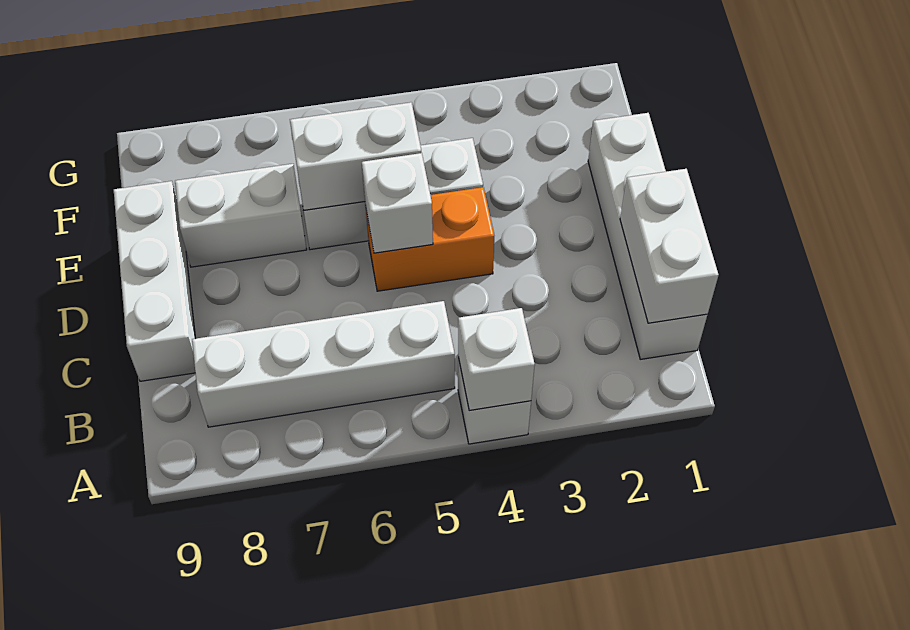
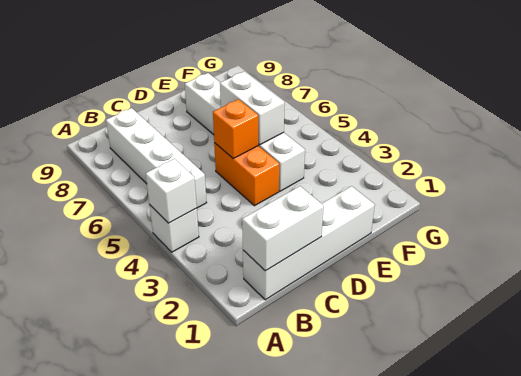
white 1x3 brick [114,181,196,381] -> none
white 1x1 brick [362,153,433,253] -> orange 1x1 brick [213,99,258,158]

